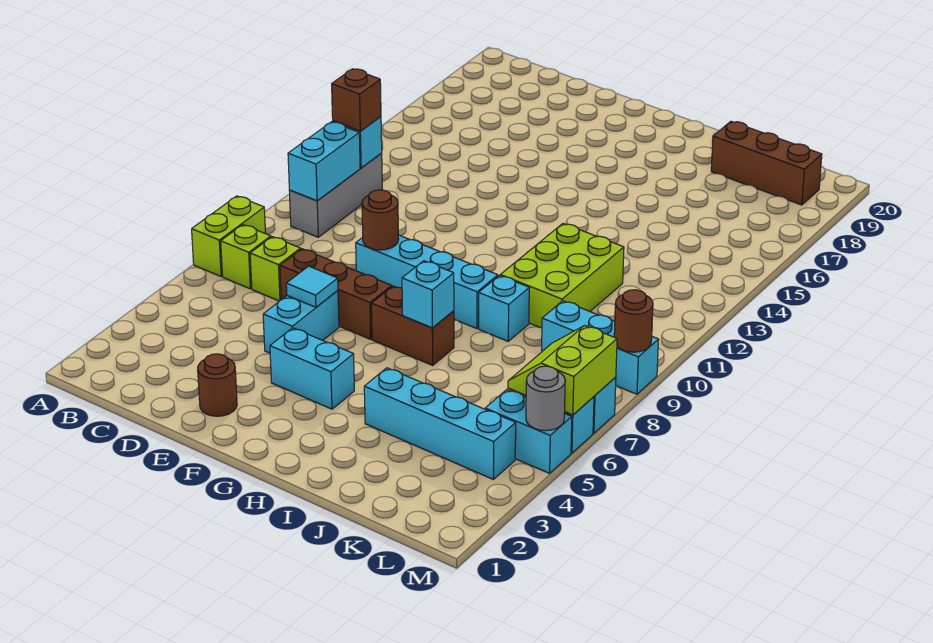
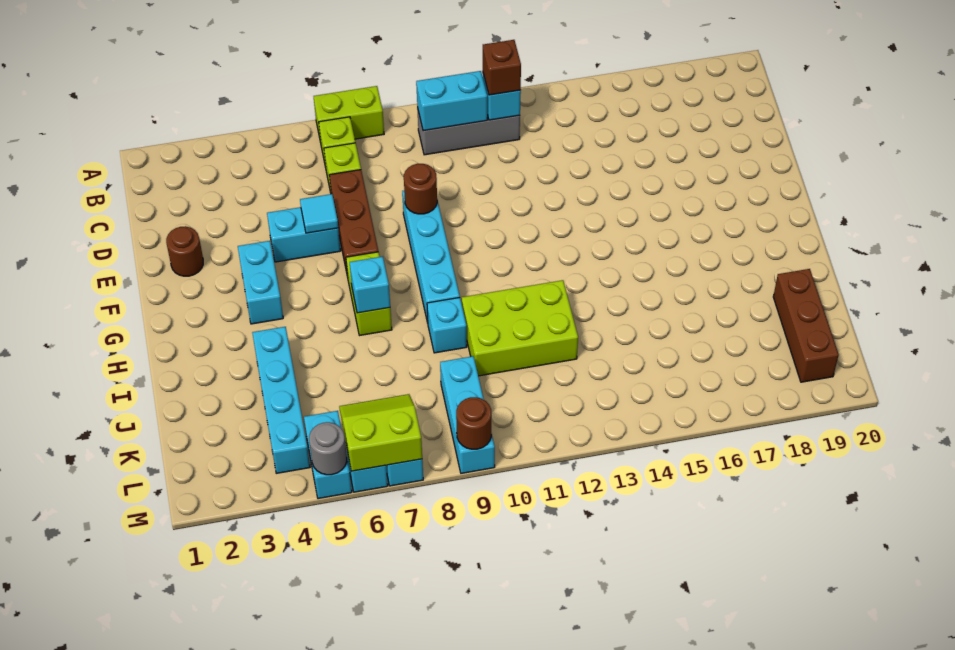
brown 1x2 brick [371,286,454,365] -> lime 1x2 brick [346,252,392,336]

